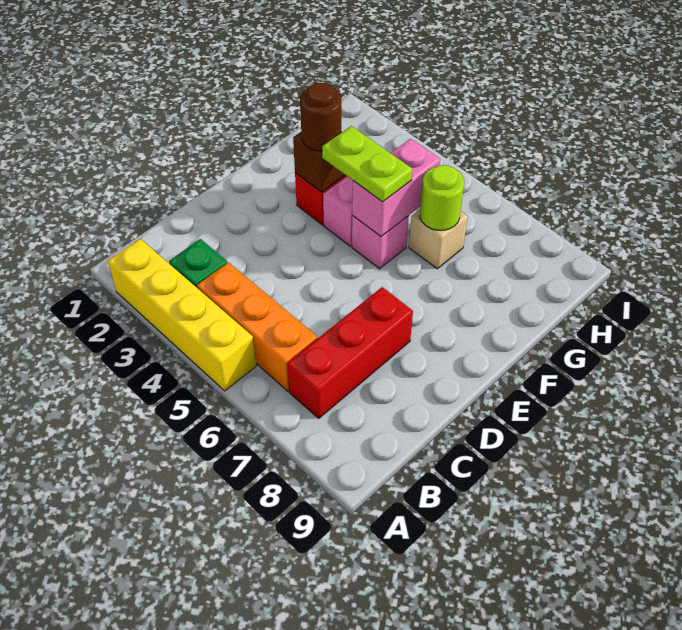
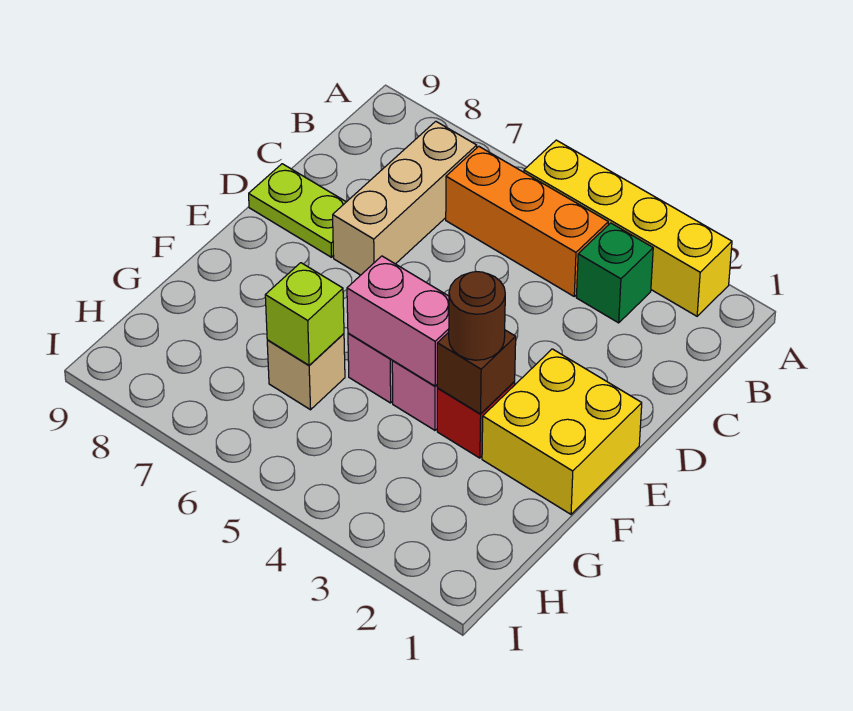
red 1x3 brick [287,287,413,418] -> tan 1x3 brick [333,121,477,275]
none -> yellow 2x2 brick [482,349,642,514]
lime 1x2 plate [322,126,412,202] -> lime 1x2 plate moved to [249,164,346,257]
pink 1x2 brick [352,139,440,237] -> pink 1x2 brick turned to [347,256,449,386]
lime 1x1 round brick [420,165,464,230] -> lime 1x1 brick [265,263,344,365]

